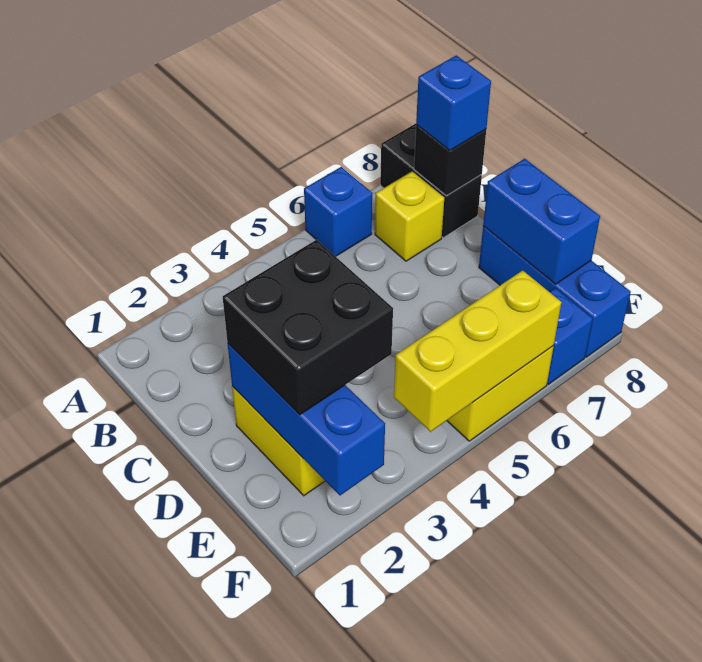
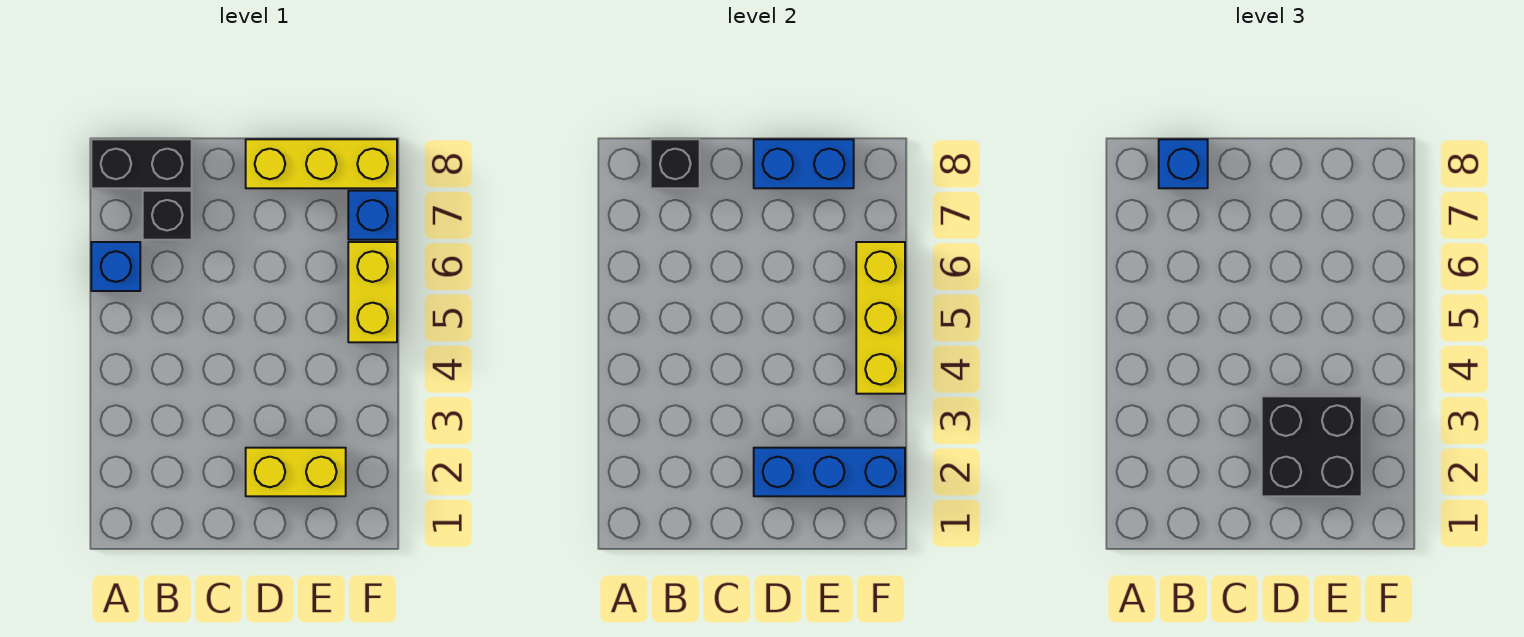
yellow 1x1 brick [375,171,444,261] -> black 1x1 brick [143,191,192,240]
blue 1x3 brick [479,226,631,357] -> yellow 1x3 brick [246,139,397,188]

